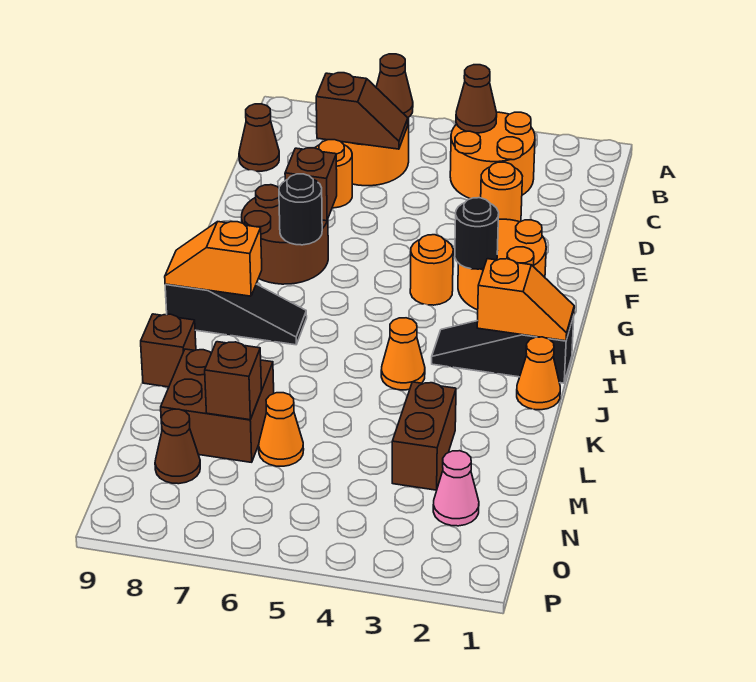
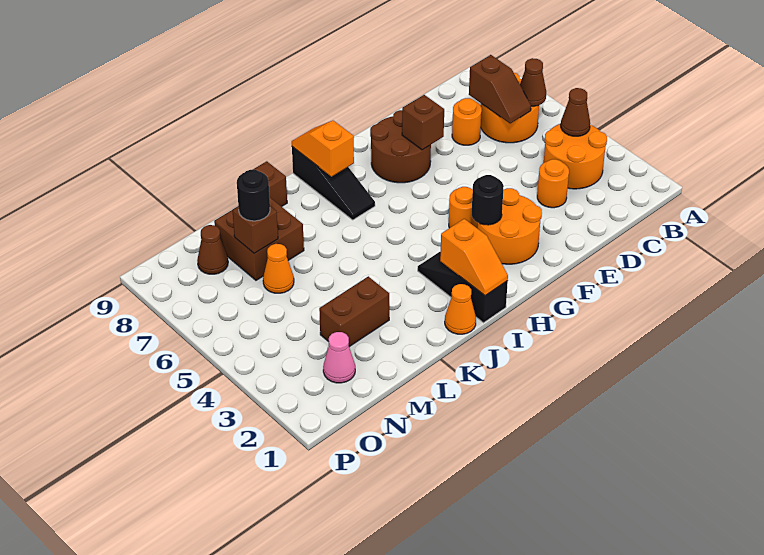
brown 1x1 cone [239,104,279,171] -> none
black 1x1 round brick [279,174,322,245] -> black 1x1 round brick moved to [237,170,270,221]
orange 1x1 cone [381,318,425,390] -> none

